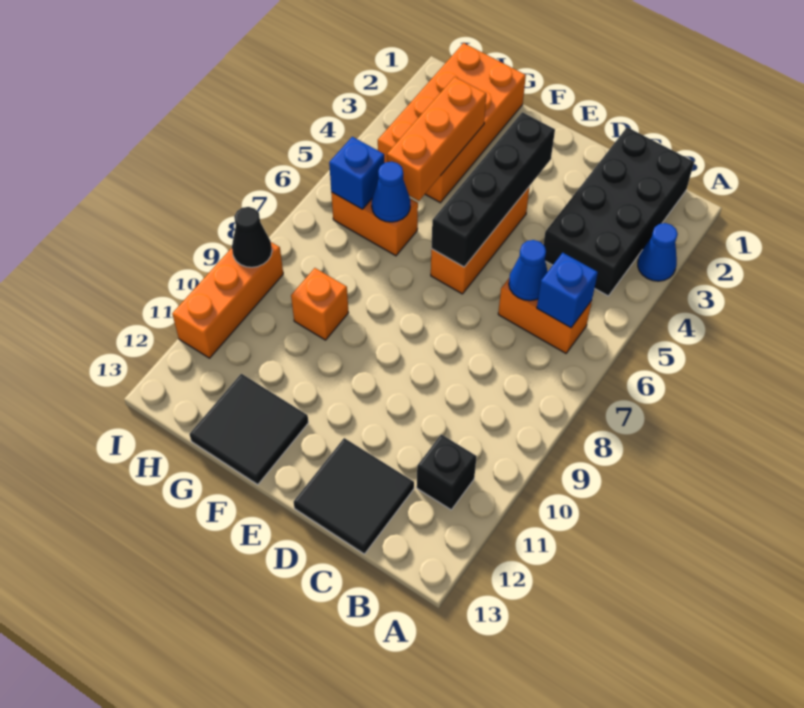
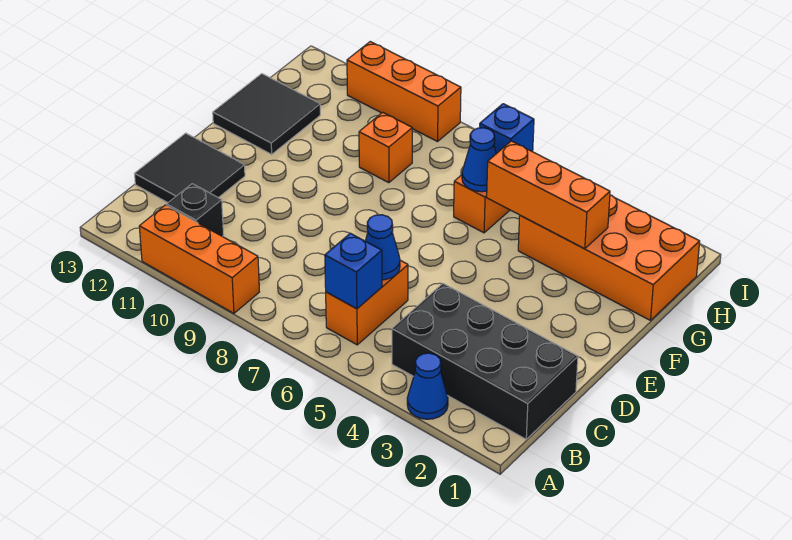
black 1x4 brick [431,112,555,267] -> none
orange 1x3 brick [431,186,530,294] -> orange 1x3 brick moved to [139,205,259,313]
black 1x1 cone [232,207,272,267] -> none

